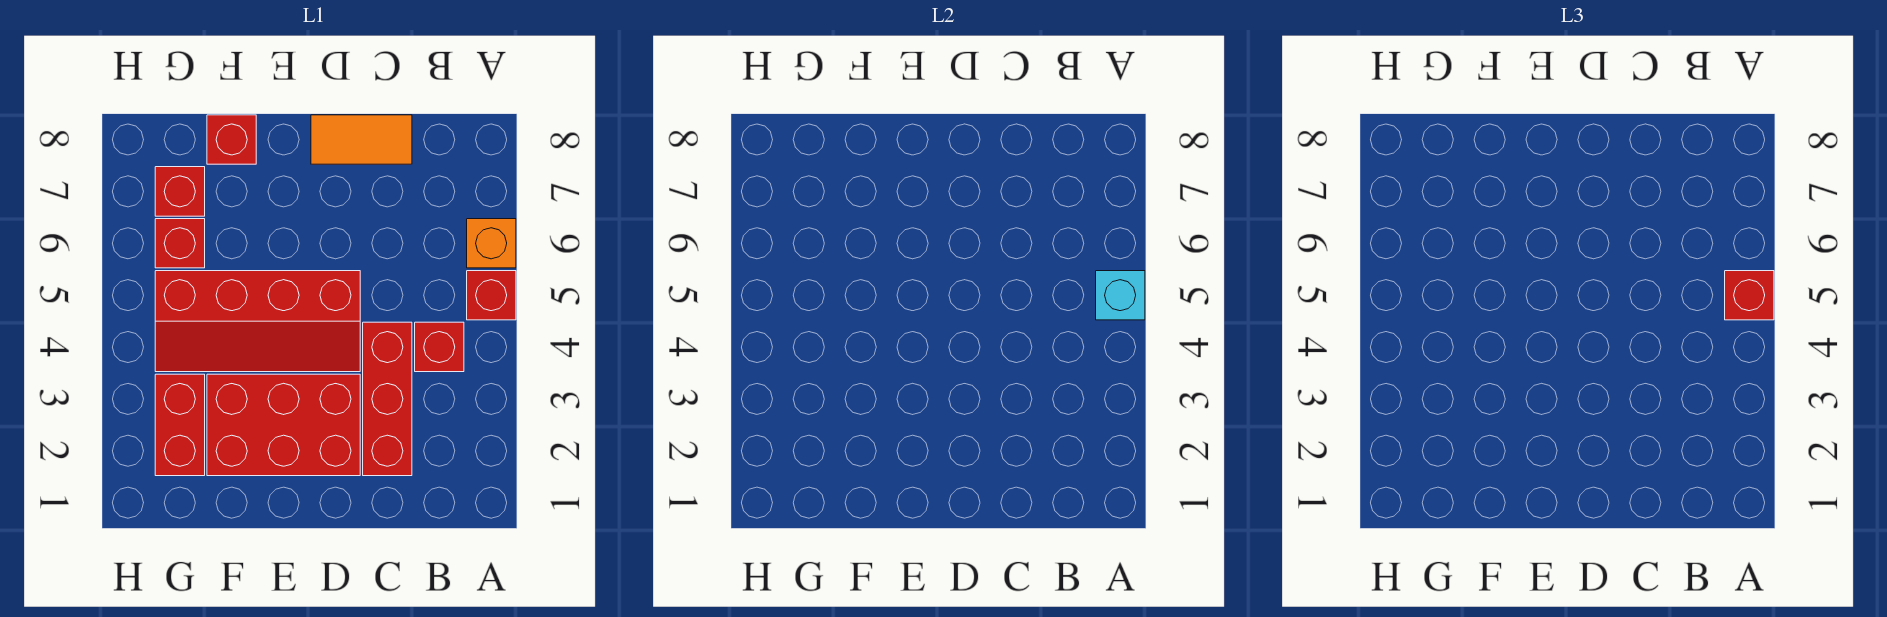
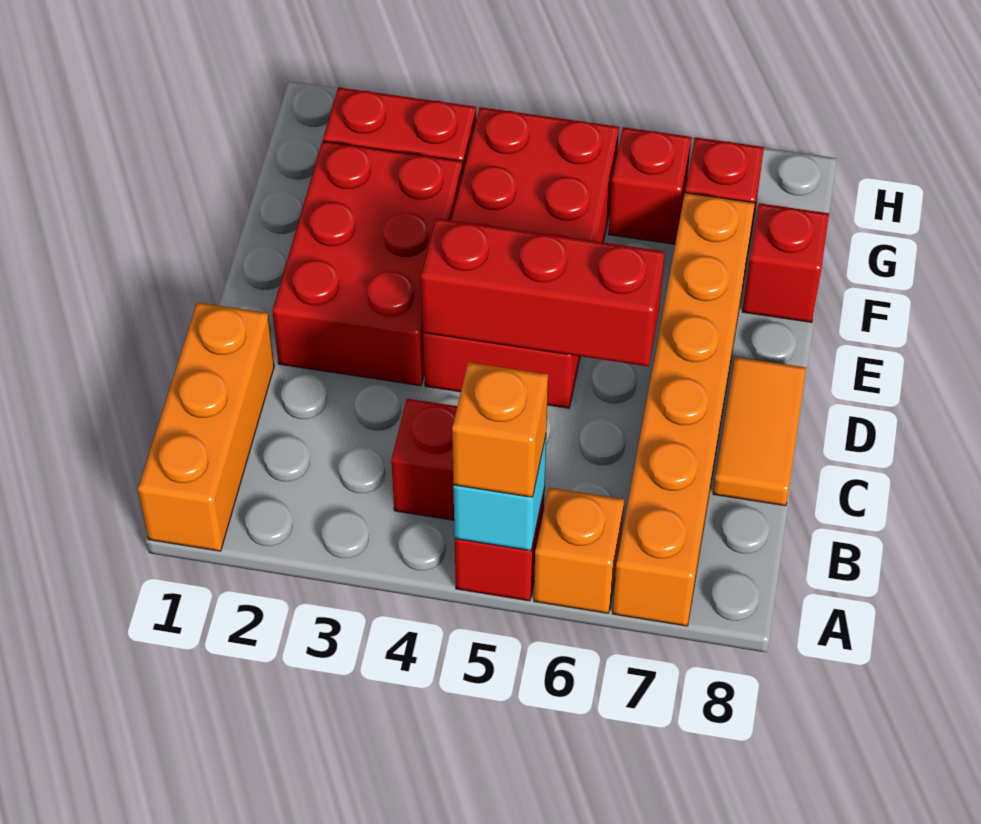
none -> orange 1x3 brick [138,303,274,551]
red 1x1 brick [1725,271,1774,320] -> orange 1x1 brick [452,362,548,497]
none -> orange 1x6 brick [612,193,755,626]
red 1x3 brick [363,322,412,476] -> red 1x3 brick moved to [421,218,665,366]
red 2x4 slope [155,271,360,372] -> red 2x4 brick [423,107,619,408]

